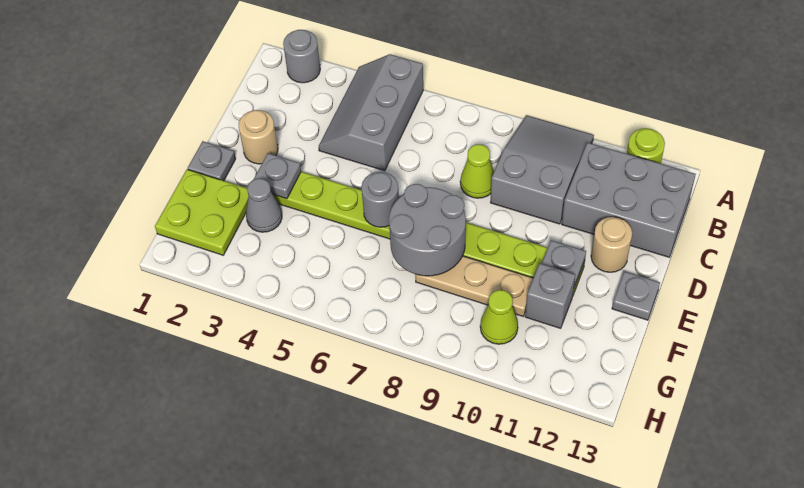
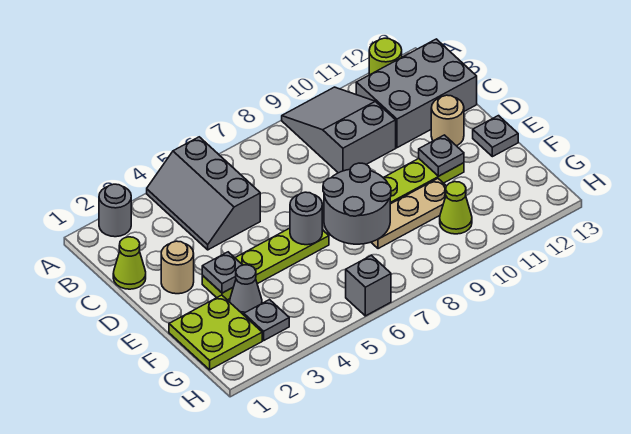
lime 1x1 cone [460,144,494,198] -> lime 1x1 cone moved to [113,237,146,289]
grey 1x1 plate [188,141,236,181] -> grey 1x1 plate moved to [244,300,289,340]
grey 1x1 brick [525,263,575,328] -> grey 1x1 brick moved to [346,255,391,316]

